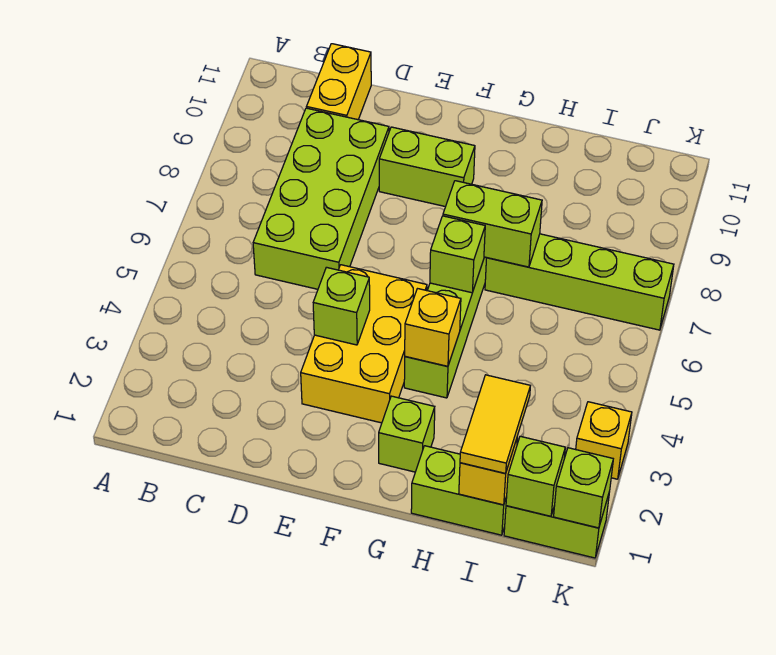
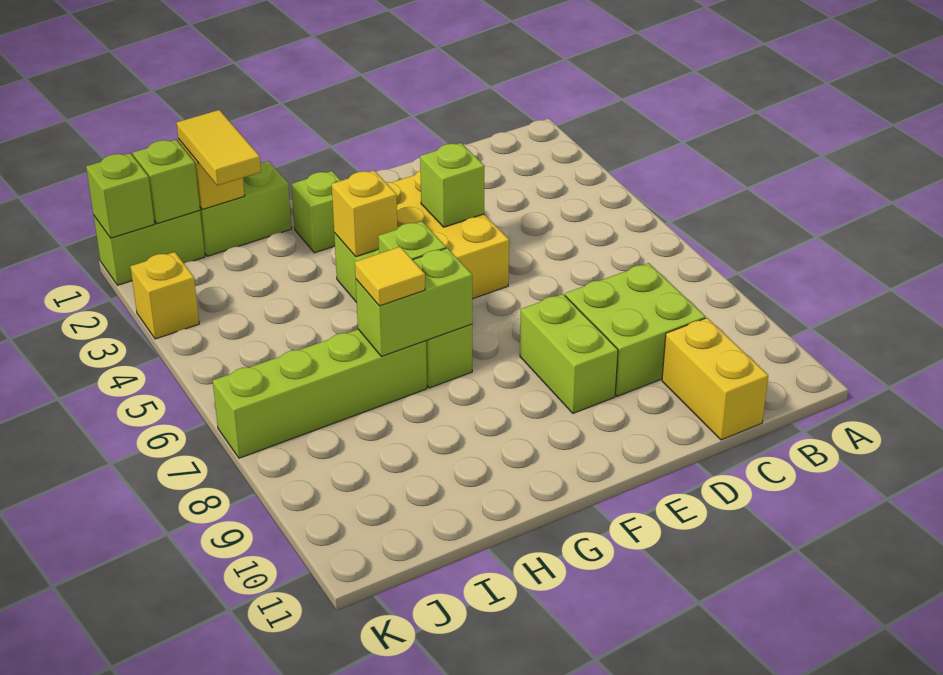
lime 2x4 brick [253,108,389,289] -> lime 2x2 brick [565,263,706,396]
lime 1x2 brick [379,127,475,207] -> lime 1x2 brick turned to [520,294,618,413]
none -> yellow 1x1 tile [355,247,425,306]

